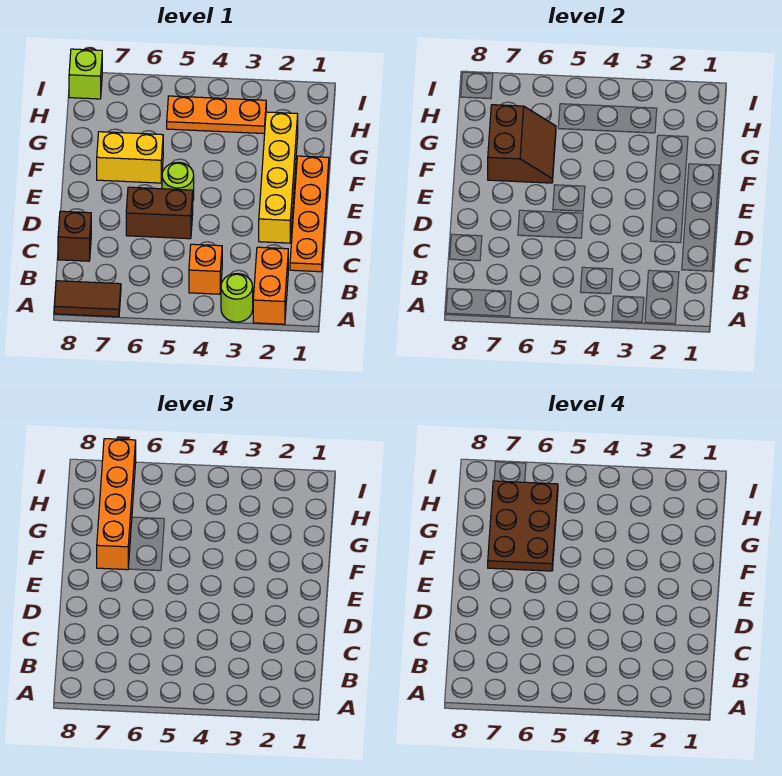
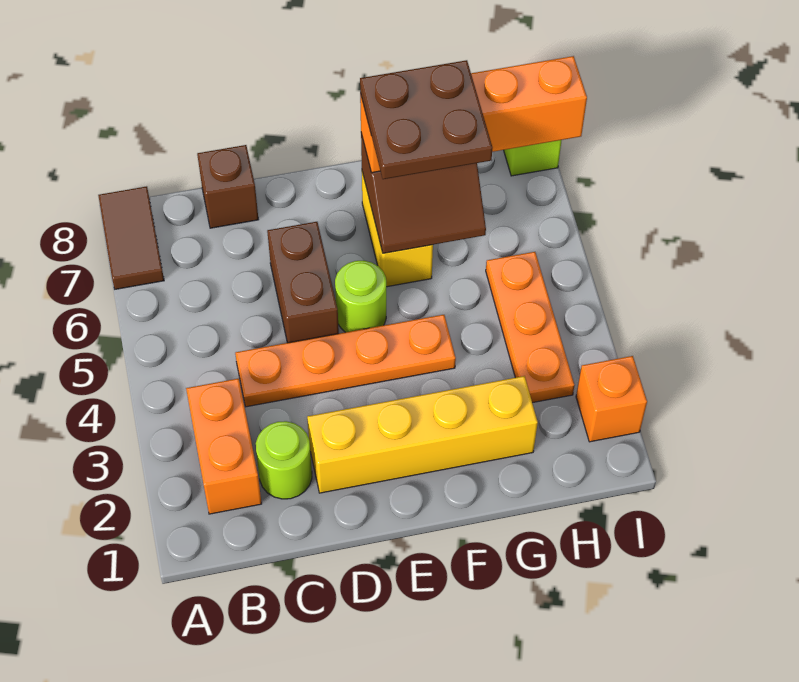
orange 1x2 brick [253,247,288,324] -> orange 1x2 brick turned to [186,379,262,514]
lime 1x1 round brick [221,274,253,322] -> lime 1x1 round brick moved to [256,421,312,499]
orange 1x1 brick [189,244,222,294] -> orange 1x1 brick moved to [576,356,647,442]
orange 1x4 plate [290,156,329,272] -> orange 1x4 plate moved to [235,315,456,407]
brown 2x3 plate [488,481,558,571] -> brown 2x2 plate [360,60,492,179]

